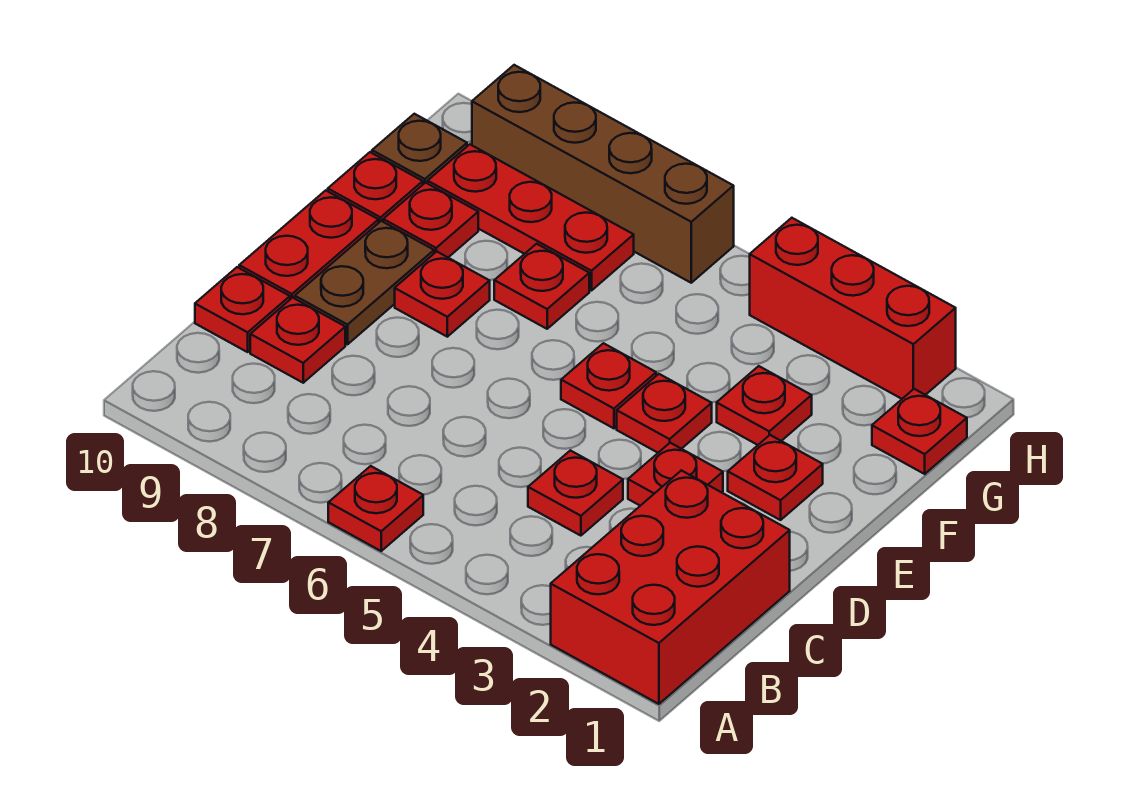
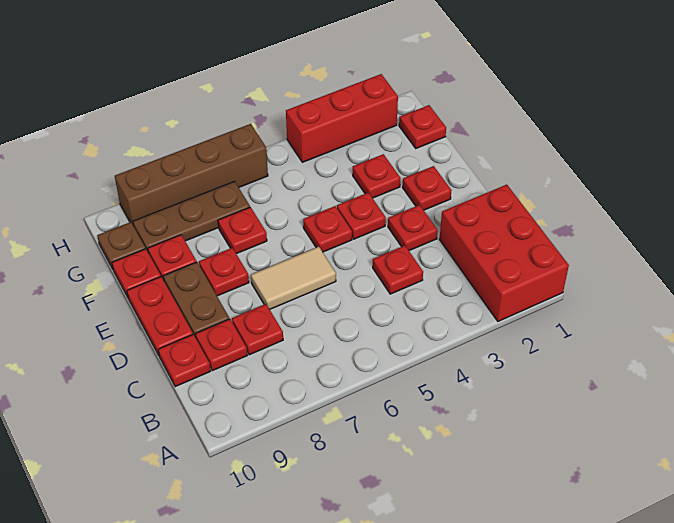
red 1x1 plate [328,466,423,551] -> red 1x1 plate moved to [232,304,283,355]
none -> tan 1x2 tile [251,247,336,309]
red 1x3 plate [428,144,634,291] -> brown 1x3 plate [133,181,250,251]

